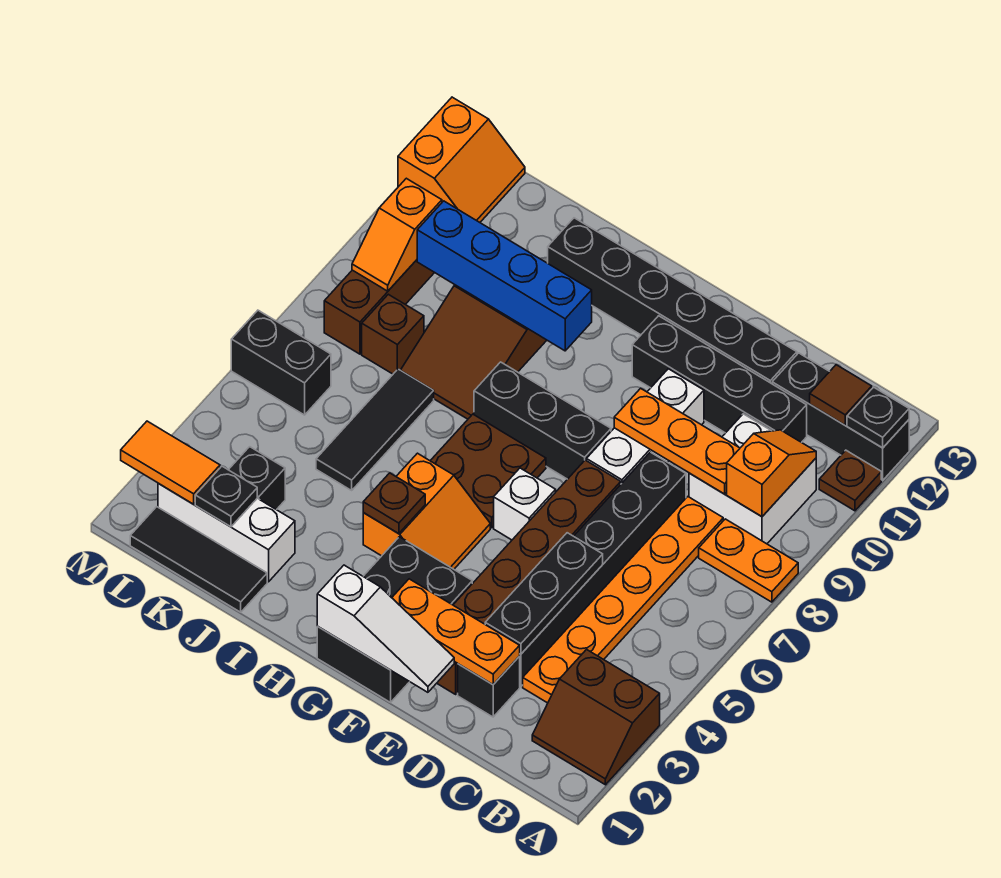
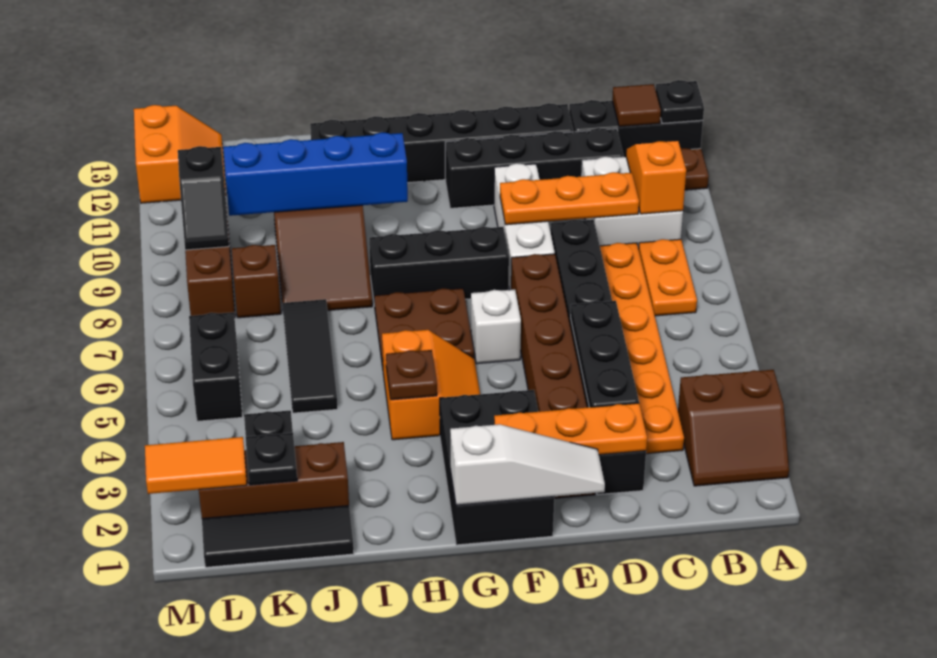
orange 1x2 plate [699,519,798,602] -> orange 1x2 plate turned to [639,239,697,316]
white 1x3 brick [158,483,295,582] -> brown 1x3 brick [199,442,349,518]
black 1x2 brick [231,310,331,415] -> black 1x2 brick turned to [189,312,242,421]
orange 1x2 slope [352,178,442,291] -> black 1x2 slope [178,146,229,250]

